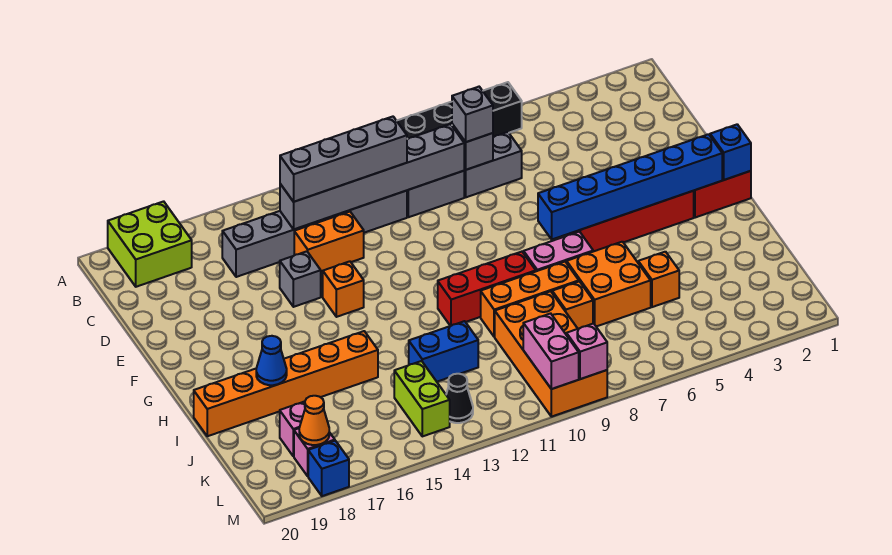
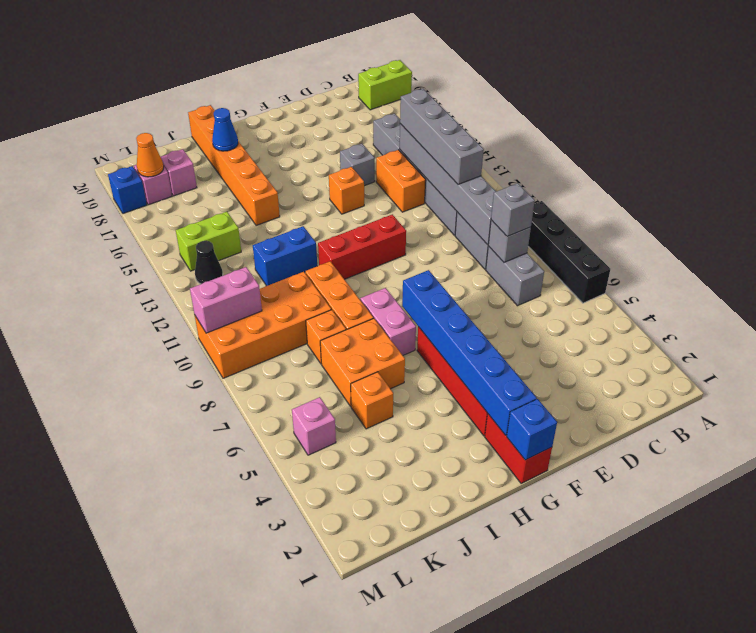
lime 2x2 brick [108,201,192,287] -> lime 1x2 brick [358,60,412,110]
red 1x3 brick [438,252,536,326] -> red 1x3 brick turned to [318,214,406,279]
blue 1x2 brick [409,321,478,382] -> blue 1x2 brick turned to [253,226,317,286]
pink 1x1 brick [566,323,607,379] -> pink 1x1 brick moved to [292,397,336,455]

